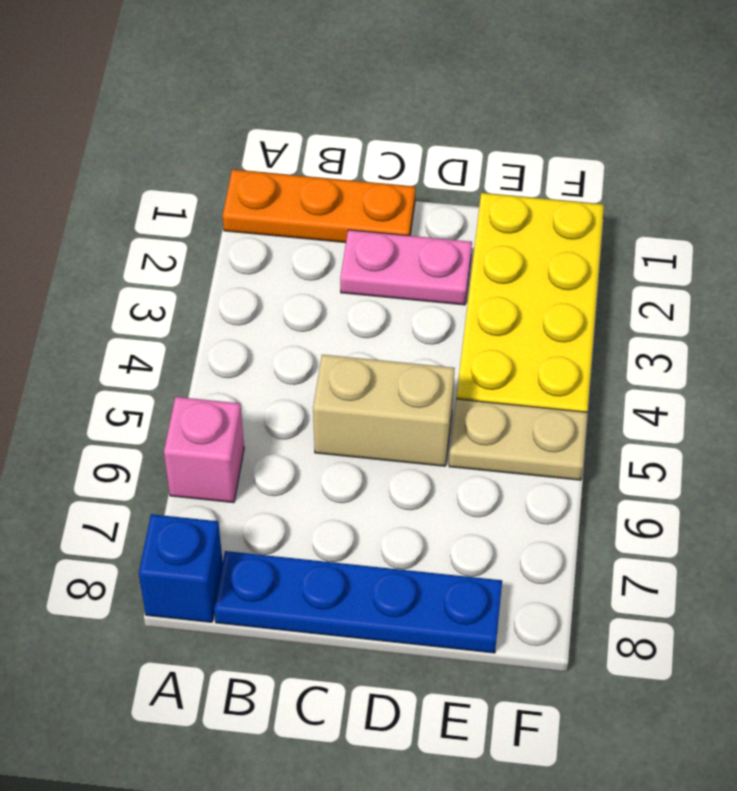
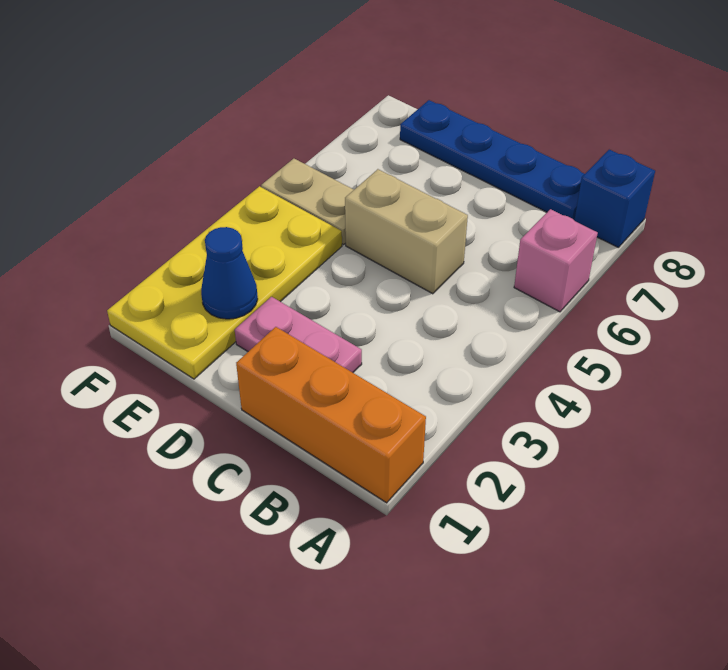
orange 1x3 plate [223,170,415,243] -> orange 1x3 brick [236,327,426,503]
none -> blue 1x1 cone [201,227,258,319]

